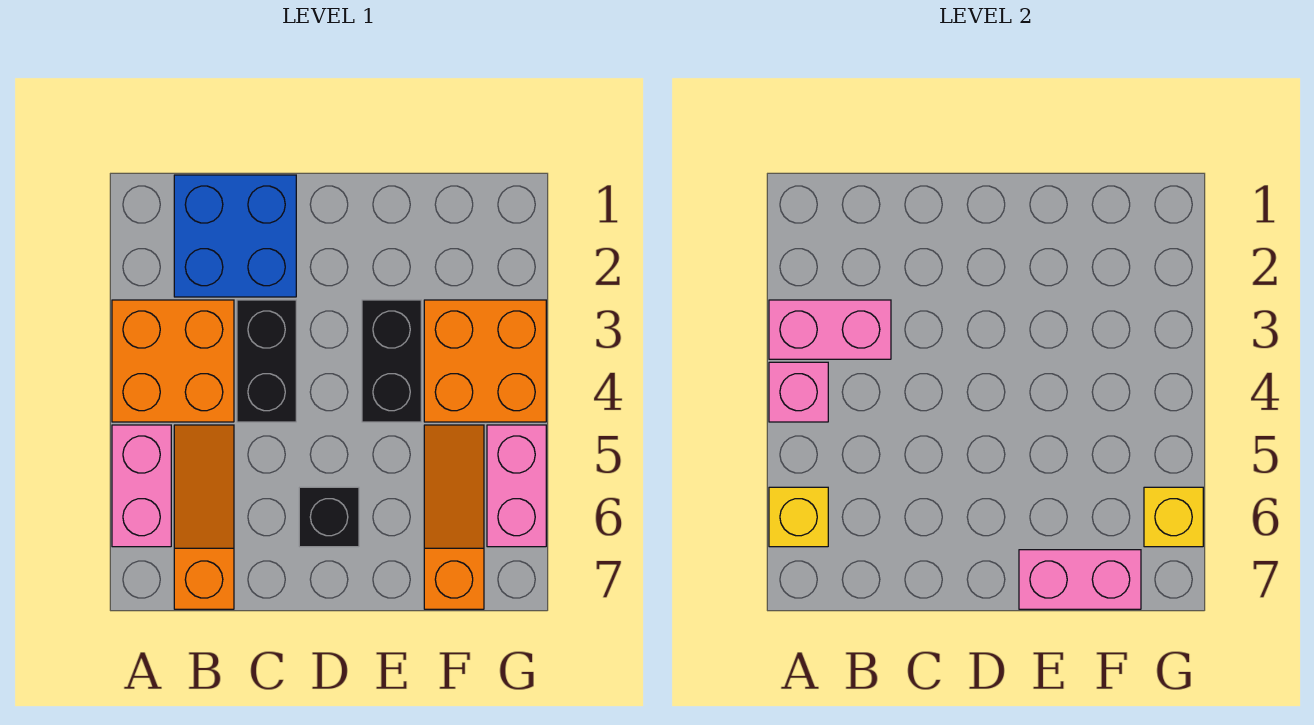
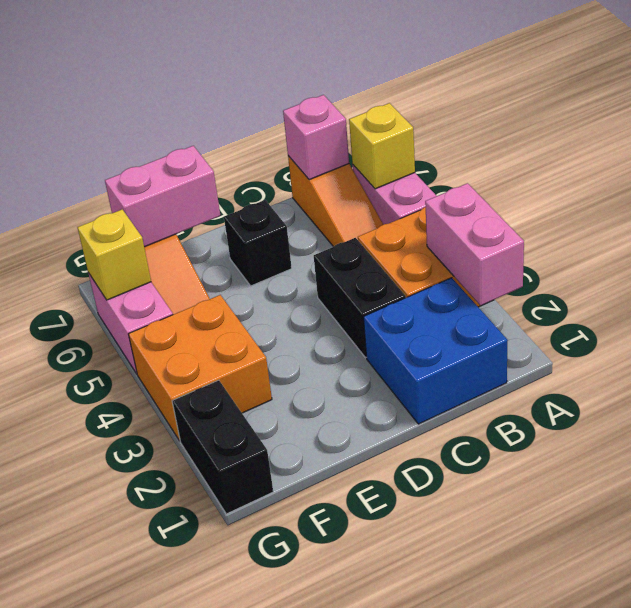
pink 1x2 brick [769,300,891,359] -> pink 1x2 brick turned to [425,183,524,306]
pink 1x1 brick [769,362,828,422] -> pink 1x1 brick moved to [283,95,349,180]
black 1x2 brick [362,300,421,422] -> black 1x2 brick moved to [172,380,273,514]

